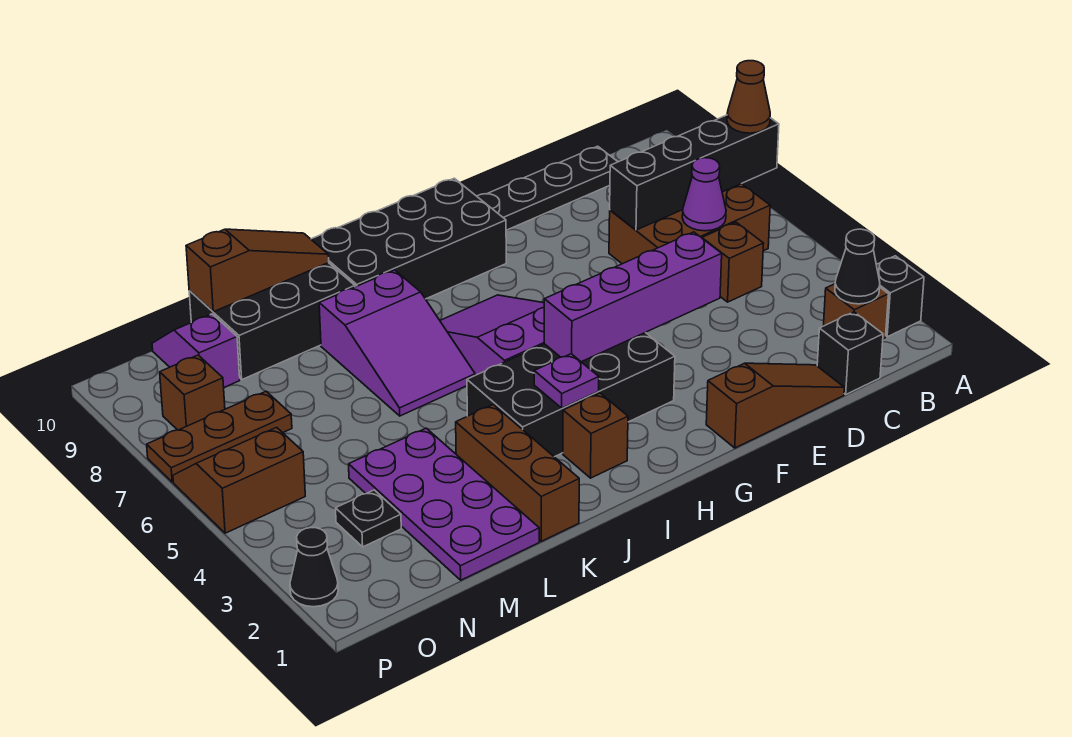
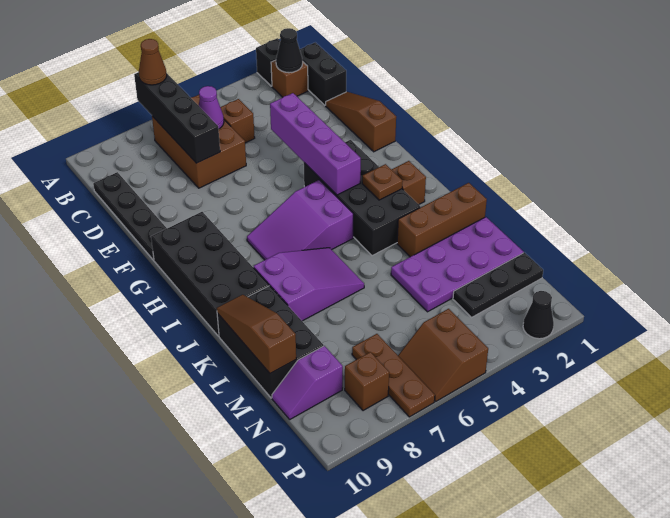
black 1x1 brick [817,312,883,394] -> black 1x2 brick [300,42,346,105]
purple 1x1 plate [534,354,599,408] -> brown 1x1 plate [362,164,403,200]
black 1x1 plate [336,490,401,547] -> black 1x3 plate [453,253,543,317]

